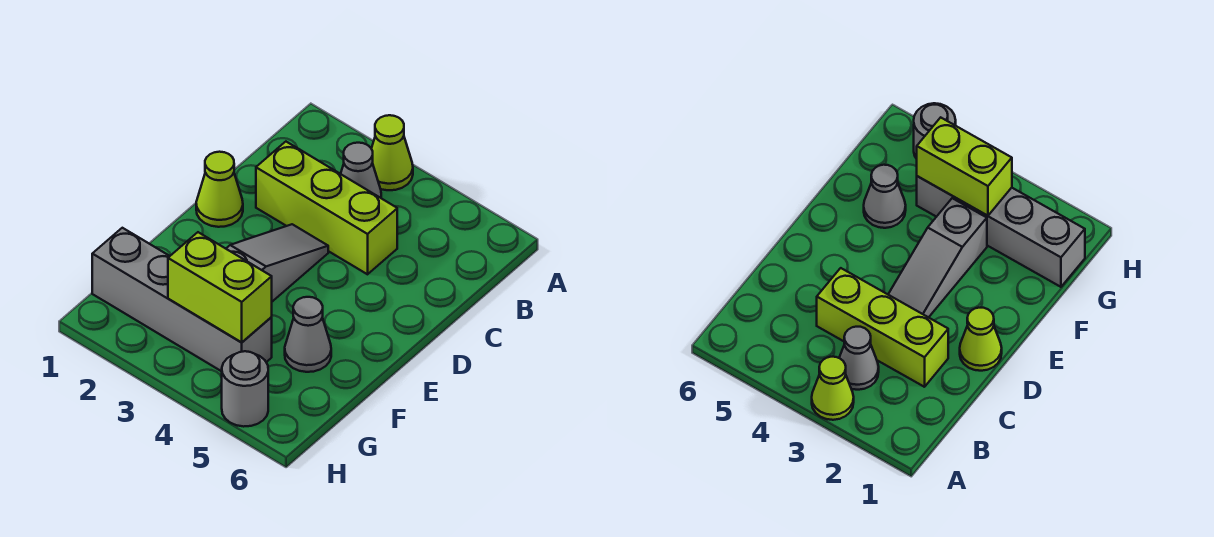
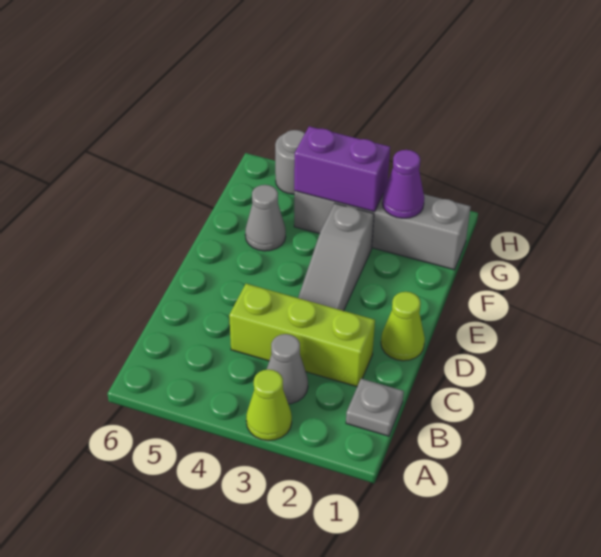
none -> grey 1x1 plate [346,379,404,436]
none -> purple 1x1 cone [382,150,424,218]
lime 1x2 brick [168,232,272,342] -> purple 1x2 brick [294,126,390,212]

